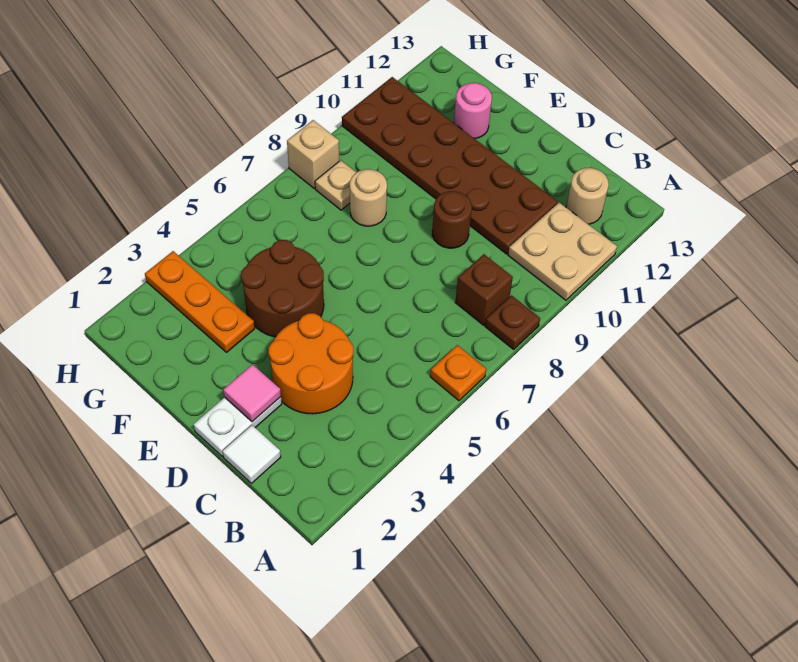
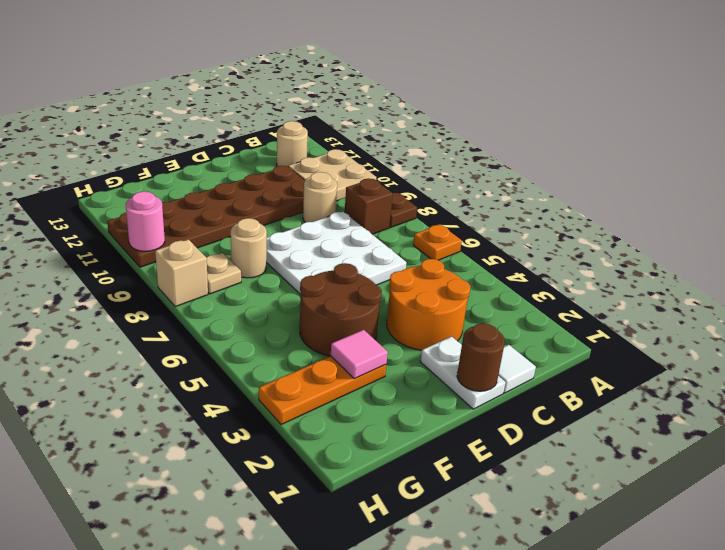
none -> white 3x3 plate [266,211,406,295]
none -> tan 1x1 round brick [303,172,337,222]
pink 1x1 tile [223,364,281,422] -> pink 1x1 tile moved to [331,330,388,379]
brown 1x1 round brick [432,191,472,248] -> brown 1x1 round brick moved to [457,323,505,391]
pink 1x1 round brick [454,83,492,139] -> pink 1x1 round brick moved to [126,192,165,251]

